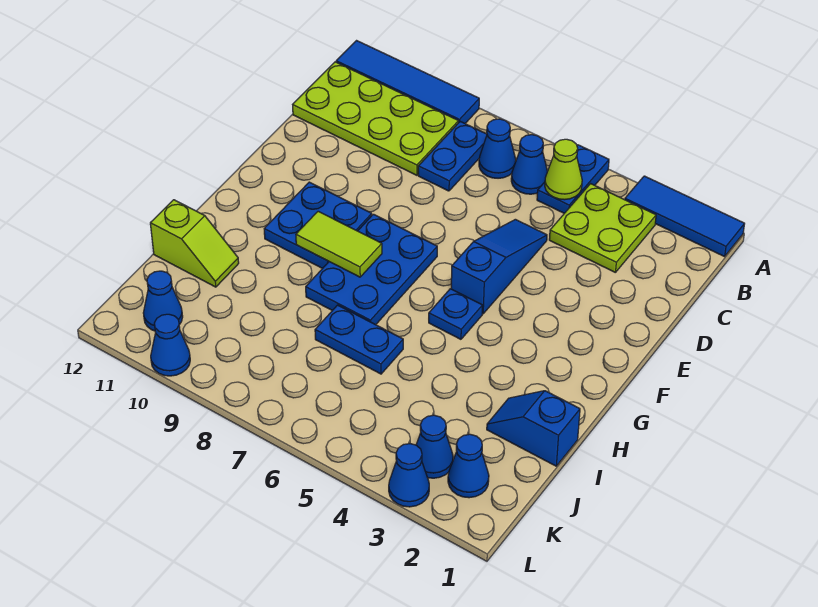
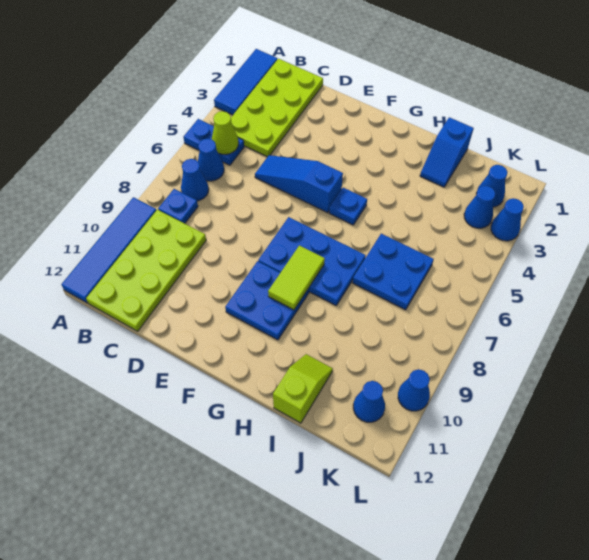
lime 2x2 plate [549,184,656,272] -> lime 2x4 plate [231,59,323,157]
blue 1x2 plate [418,122,487,191] -> blue 1x1 plate [158,189,198,223]
blue 1x2 plate [315,305,403,374] -> blue 2x2 plate [353,234,434,310]

